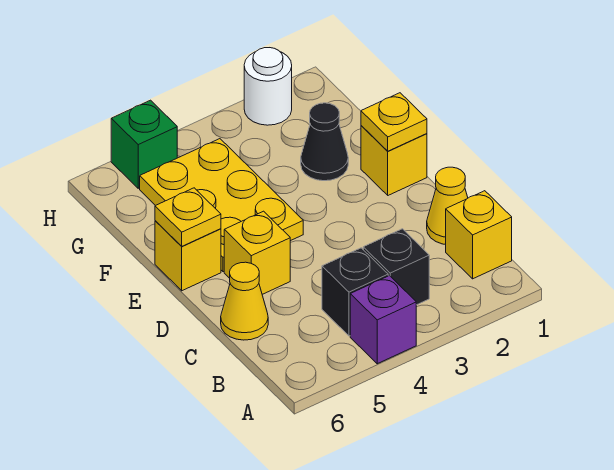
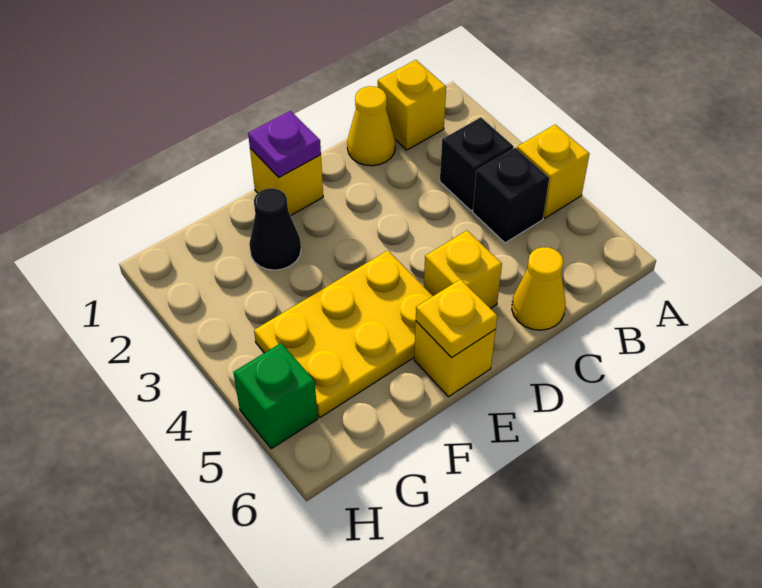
purple 1x1 brick [350,276,416,364] -> yellow 1x1 brick [517,124,589,218]
yellow 1x1 plate [361,93,427,151] -> purple 1x1 plate [248,111,321,177]
white 1x1 round brick [244,48,292,125] -> none

